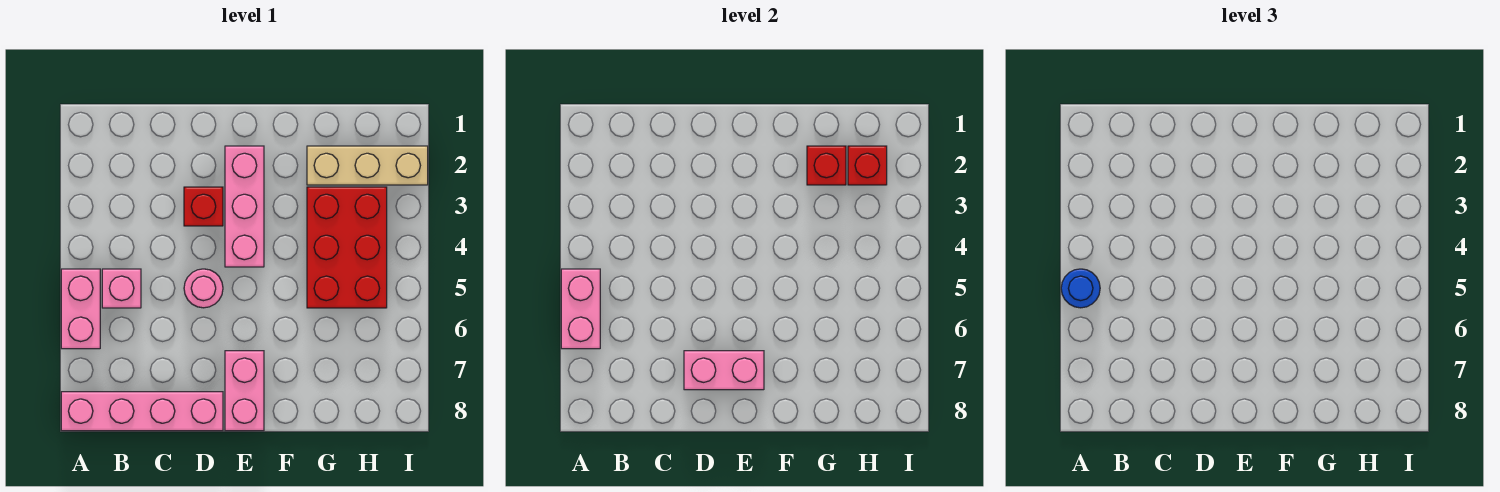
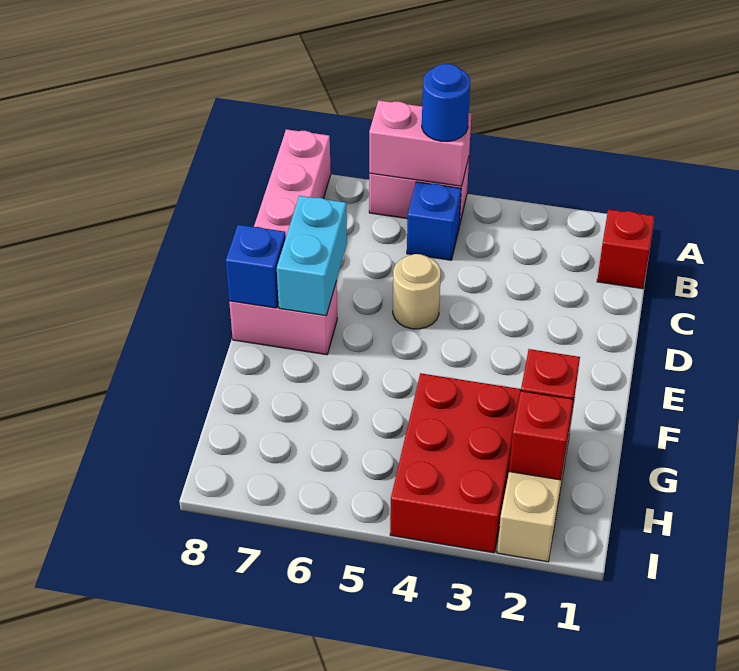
pink 1x1 brick [102,269,141,308] -> blue 1x1 brick [407,182,461,260]
red 1x1 brick [184,187,223,226] -> red 1x1 brick moved to [597,209,654,289]
pink 1x1 round brick [184,269,223,308] -> tan 1x1 round brick [393,254,441,329]
pink 1x2 brick [684,351,764,390] -> cyan 1x2 brick [277,196,347,316]
pink 1x3 brick [225,146,264,267] -> none
none -> blue 1x1 brick [226,225,286,308]
red 2x3 brick [307,187,387,308] -> red 2x3 brick turned to [390,373,521,553]

